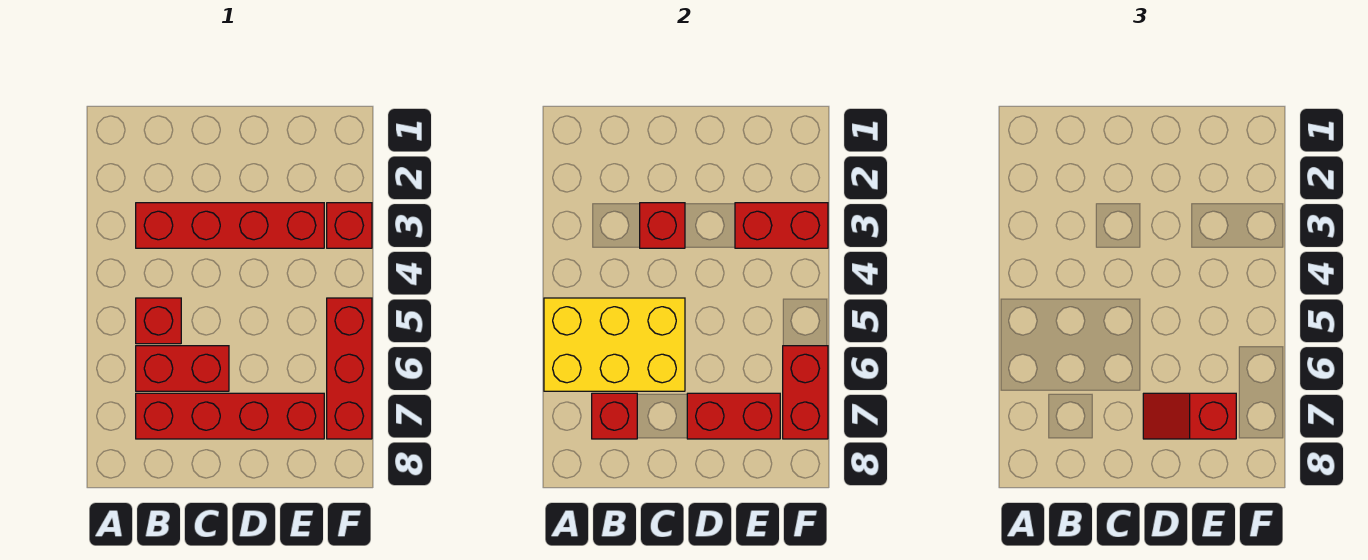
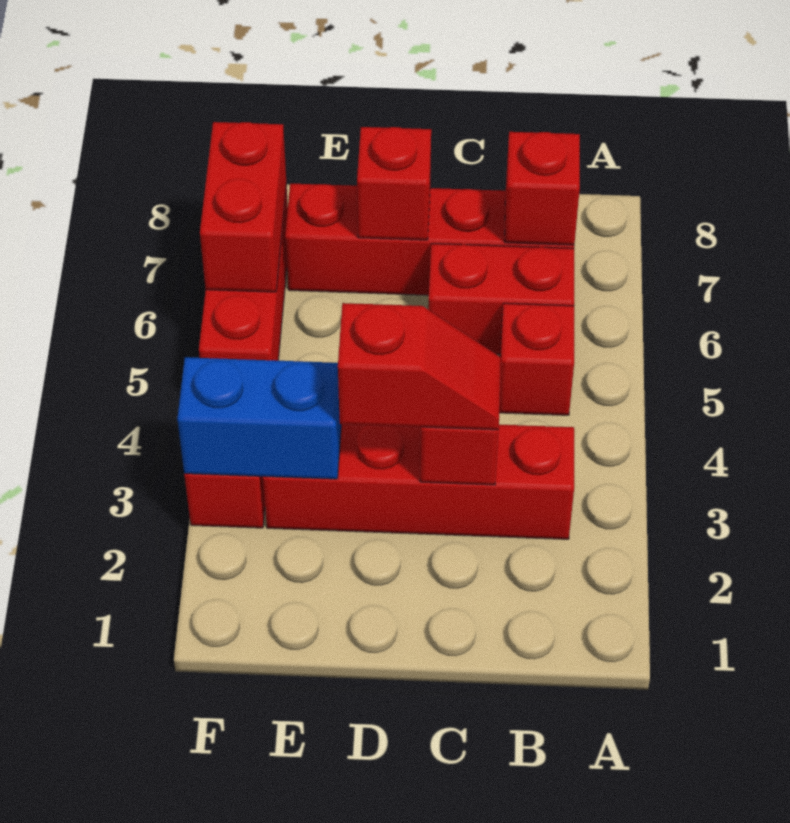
yellow 2x3 brick [544,298,685,391] -> none
red 1x2 brick [687,393,780,439] -> red 1x1 brick [357,127,431,240]
red 1x2 slope [1143,393,1236,439] -> red 1x2 slope moved to [338,303,501,430]
red 1x2 brick [735,203,828,248] -> blue 1x2 brick [177,357,341,479]

